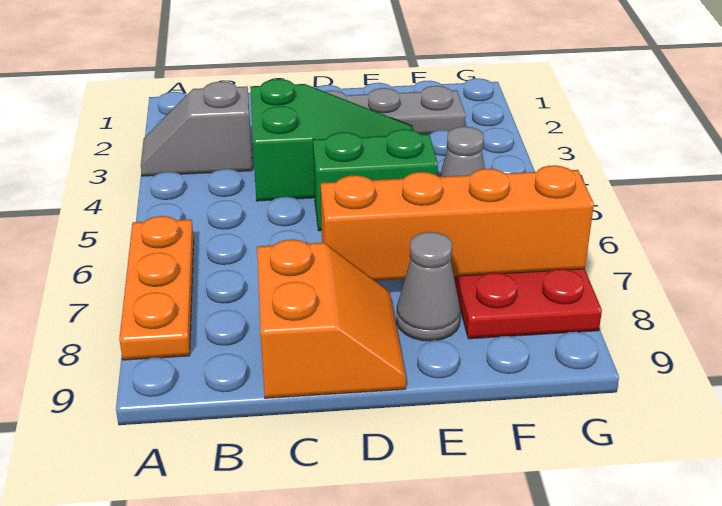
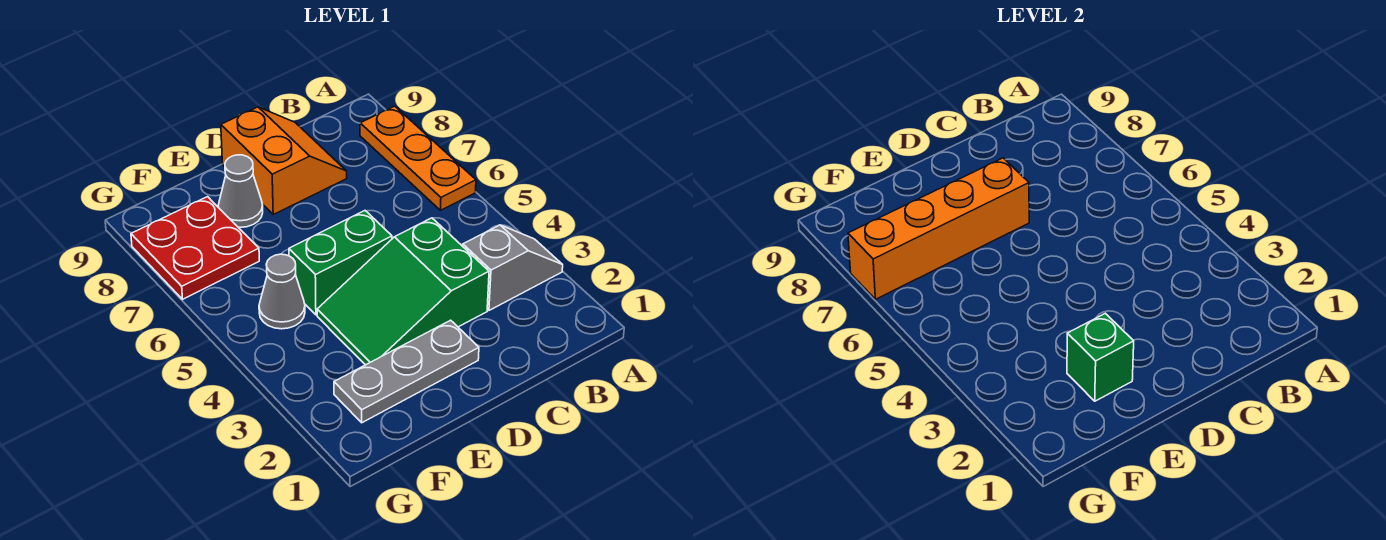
orange 2x2 slope [257,239,406,398] -> orange 2x2 slope turned to [221,107,347,214]
none -> green 1x1 brick [1067,313,1134,401]

